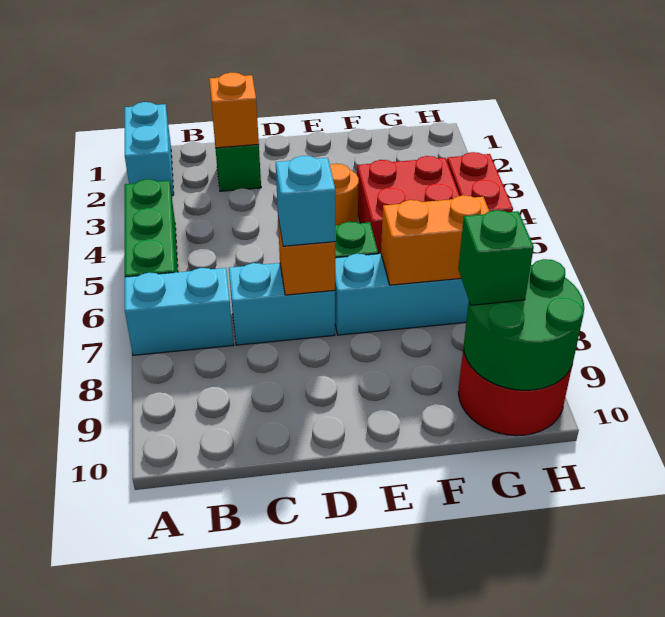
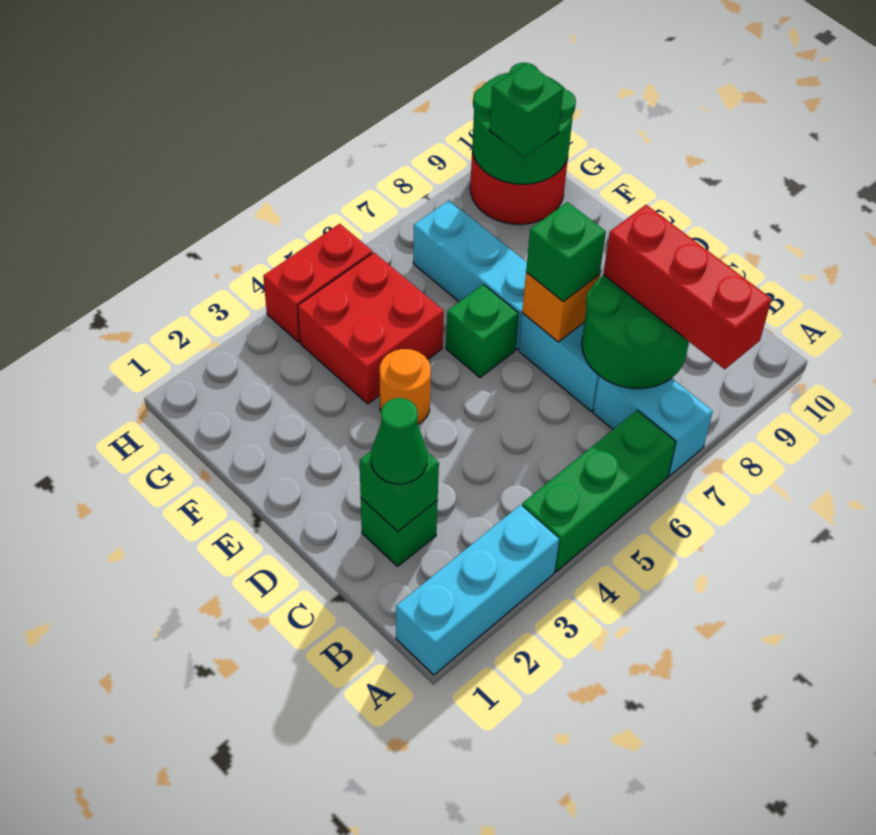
cyan 1x2 brick [125,102,174,195] -> cyan 1x3 brick [396,505,559,675]
none -> red 1x3 brick [603,205,771,369]
none -> green 2x2 round brick [582,275,689,388]
orange 1x1 brick [209,73,259,148] -> green 1x1 brick [360,451,439,532]
none -> green 1x1 cone [371,398,427,484]
cyan 1x1 brick [276,156,335,246] -> green 1x1 brick [526,202,606,302]
orange 1x2 brick [381,195,489,285] -> none

